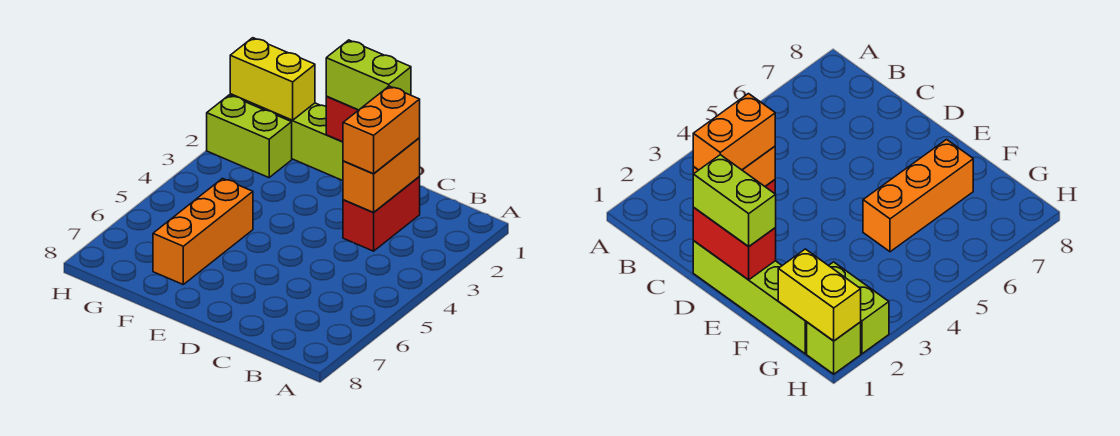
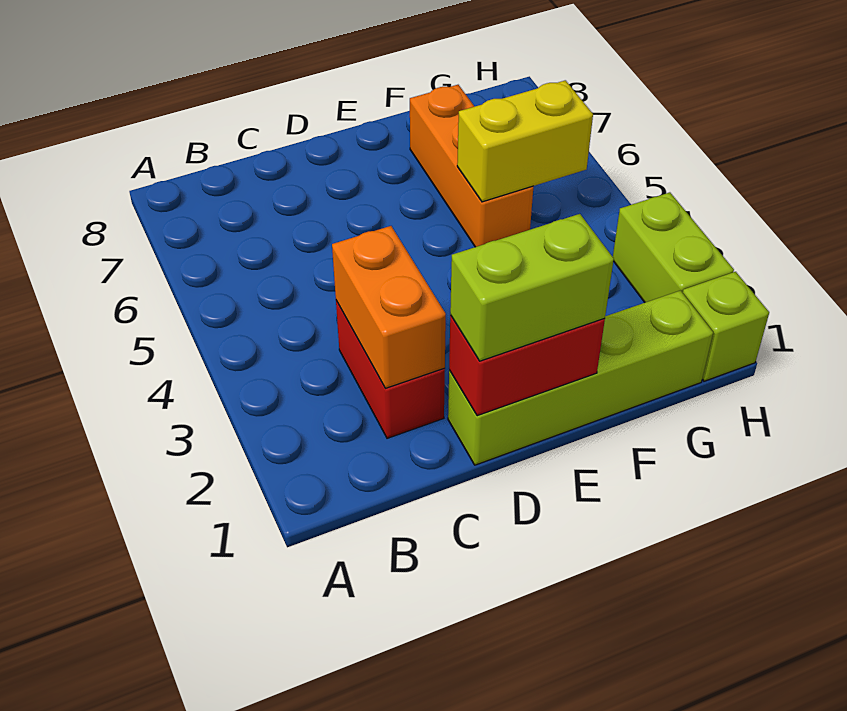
orange 1x2 brick [343,86,420,174] -> none
yellow 1x2 brick [230,38,315,120] -> yellow 1x2 brick moved to [457,80,593,202]
lime 1x2 brick [207,95,292,178] -> lime 1x2 brick turned to [613,192,734,302]

